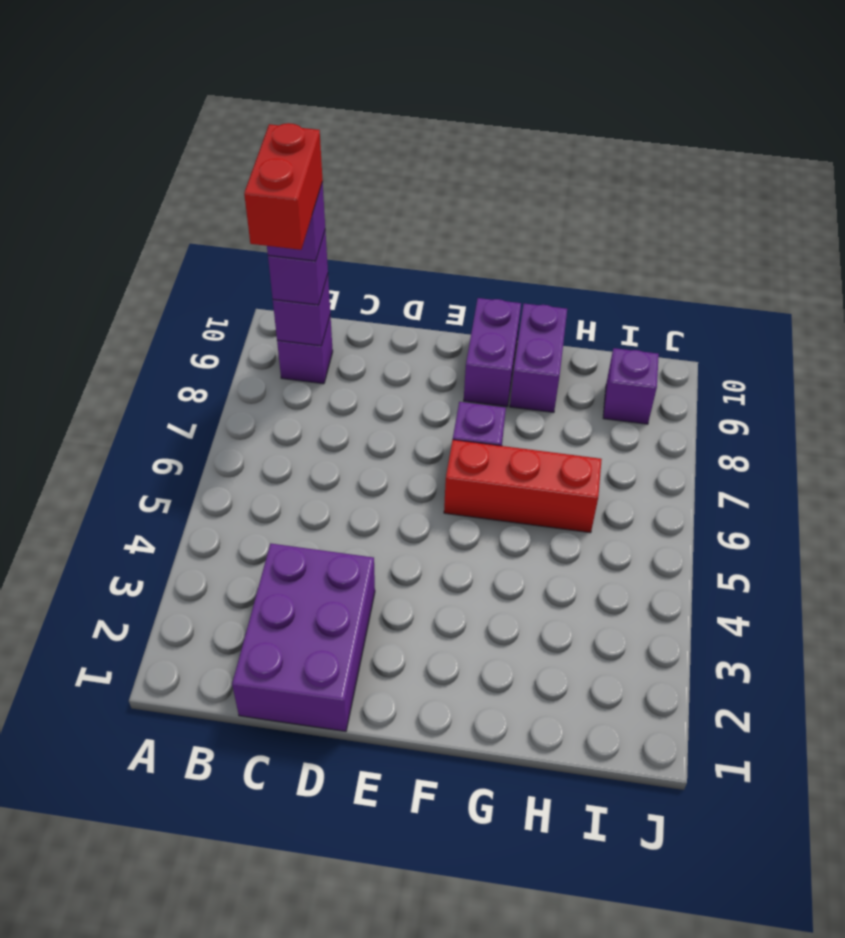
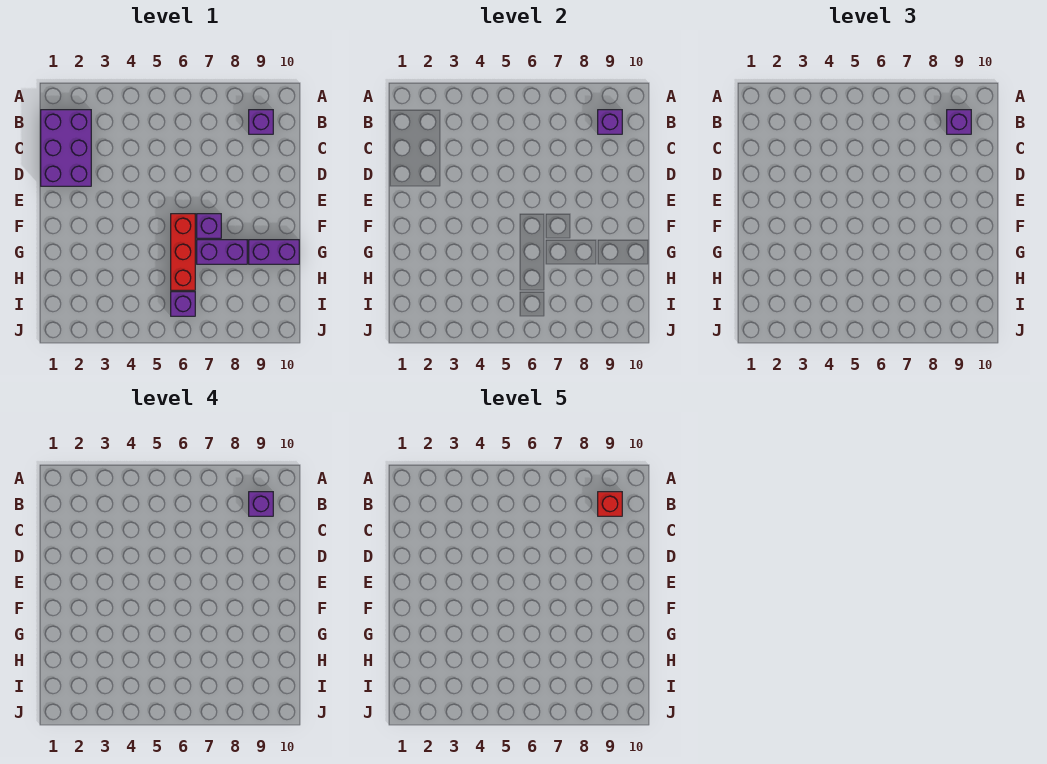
red 1x2 brick [244,123,323,250] -> red 1x1 brick [598,492,622,516]
purple 2x3 brick [232,544,375,731] -> purple 2x3 brick turned to [41,110,91,186]
purple 1x2 brick [464,298,521,407] -> purple 1x2 brick moved to [197,240,247,264]
purple 1x1 brick [603,348,659,424] -> purple 1x1 brick moved to [171,292,195,316]

